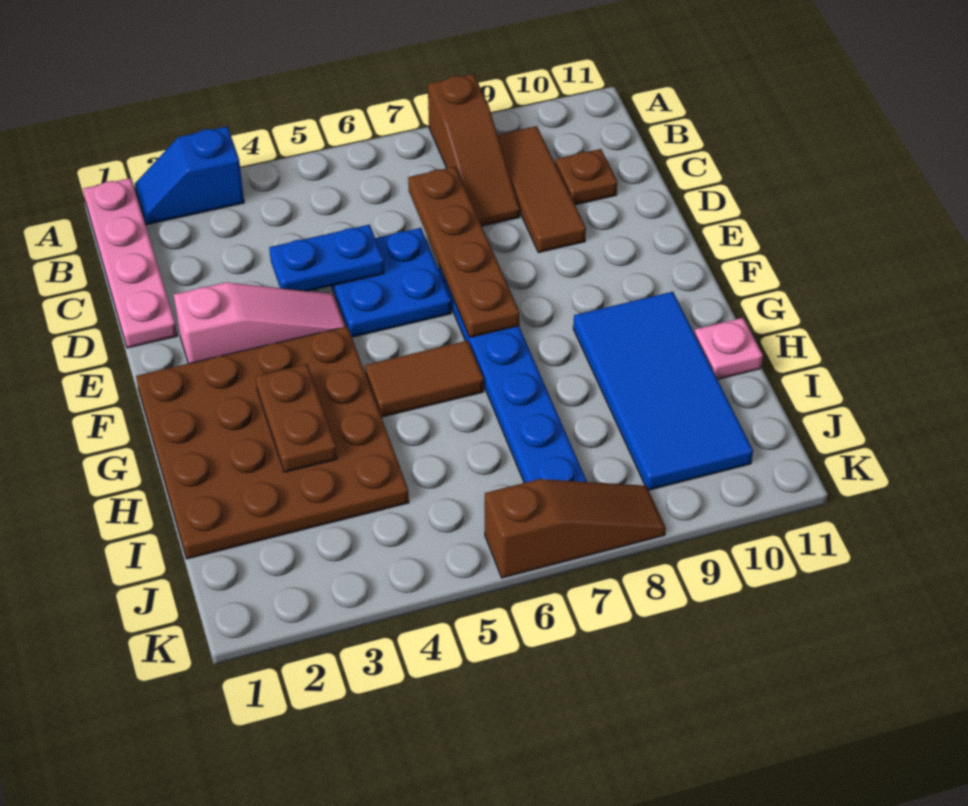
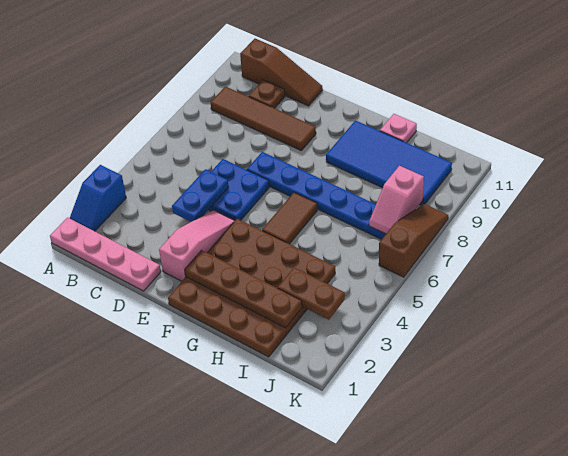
brown 1x3 slope [428,74,520,226] -> brown 1x3 slope moved to [240,39,323,106]
brown 1x3 tile [498,126,586,253] -> brown 1x4 tile [210,87,316,150]
brown 1x4 plate [408,167,519,337] -> brown 1x4 plate moved to [185,250,302,328]
brown 1x2 plate [256,364,337,472] -> brown 1x2 plate moved to [278,268,345,320]
none -> pink 1x2 slope [369,166,424,234]

